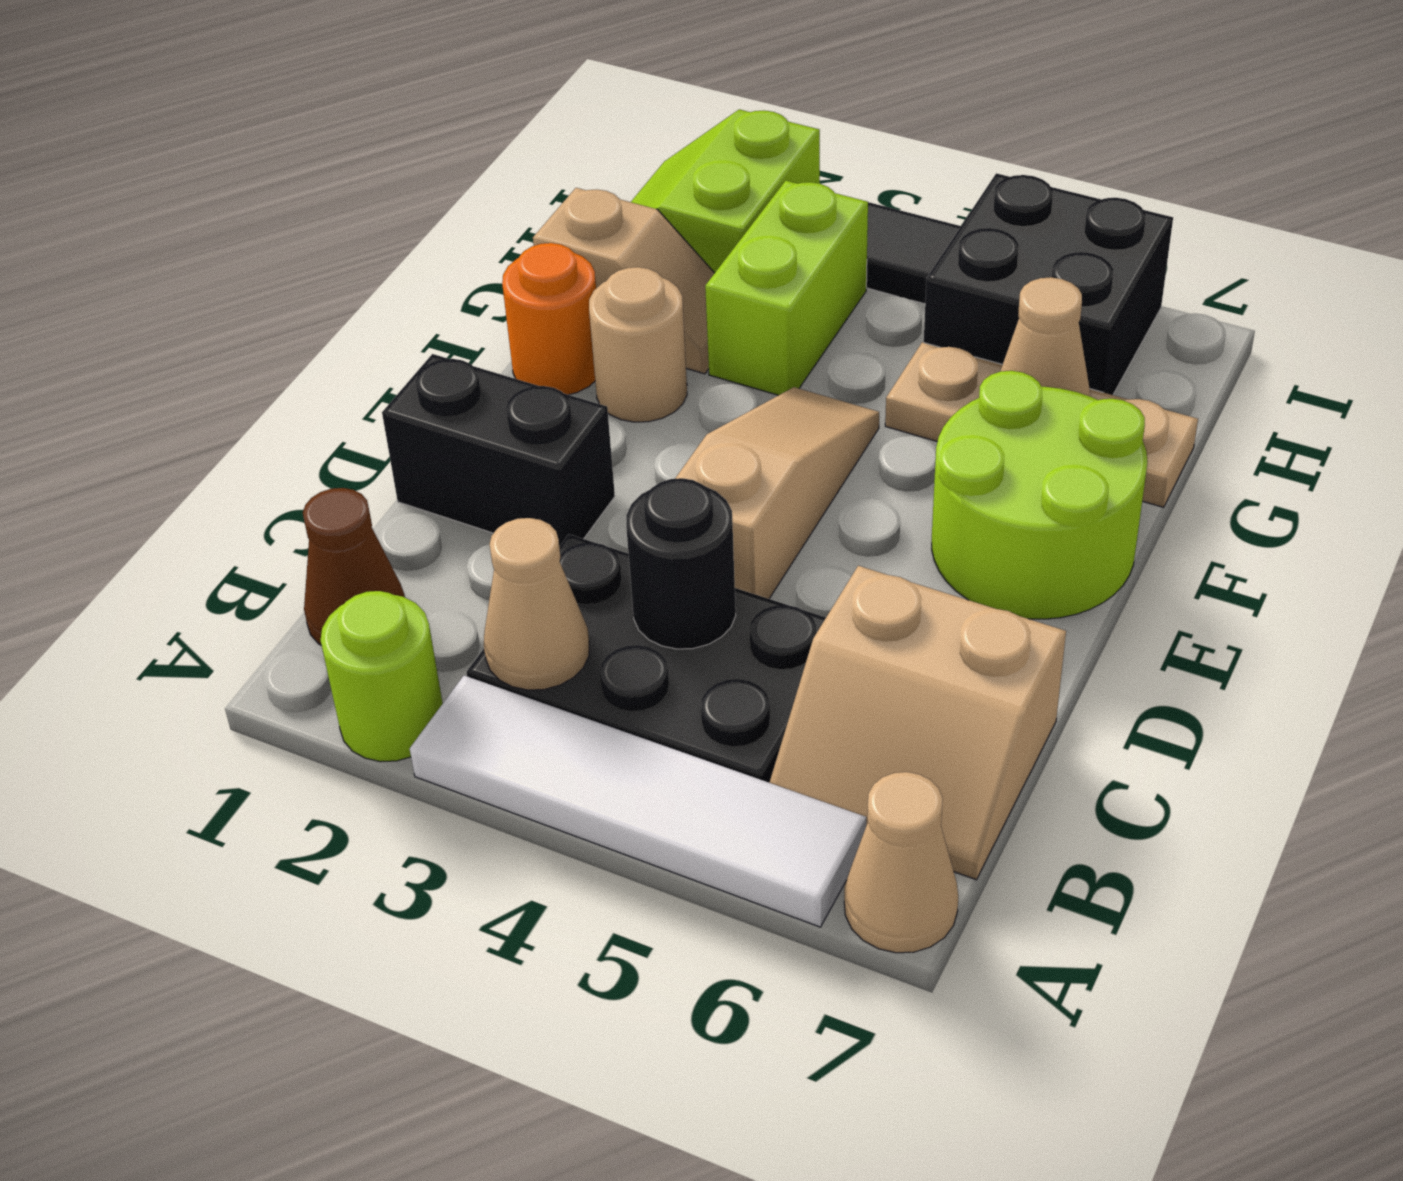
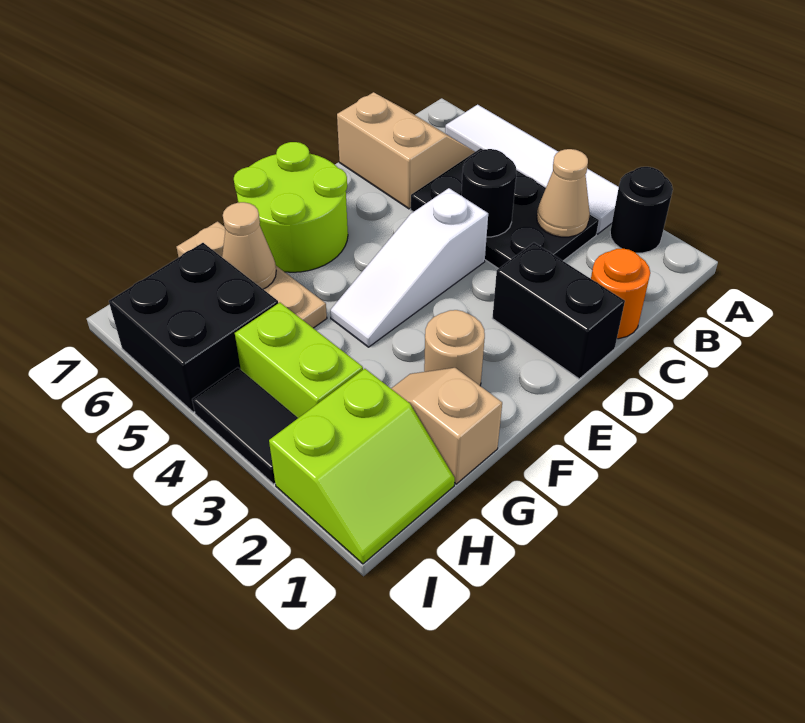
lime 1x1 round brick [321,591,443,762] -> black 1x1 round brick [610,167,673,253]
tan 1x1 cone [844,772,958,953] -> none
brown 1x1 cone [303,488,405,645] -> none
tan 1x3 slope [675,387,879,599] -> white 1x3 slope [330,188,488,347]
orange 1x1 round brick [502,243,596,395] -> orange 1x1 round brick moved to [591,248,650,339]
lime 1x2 brick [705,181,868,395] -> lime 1x2 brick turned to [235,303,363,418]

